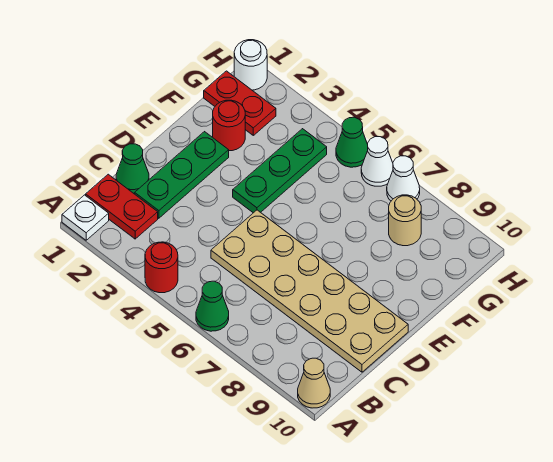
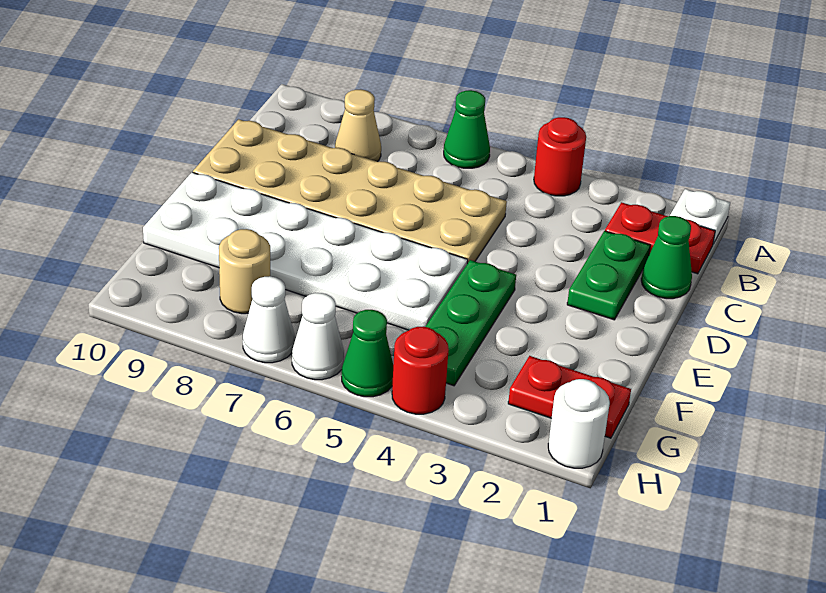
tan 1x1 cone [298,358,330,408] -> tan 1x1 cone moved to [335,89,381,162]
green 1x3 plate [135,132,229,218] -> green 1x2 plate [567,231,650,320]
none -> white 2x6 plate [143,172,468,330]
red 1x1 round brick [213,100,245,151] -> red 1x1 round brick moved to [392,327,449,414]

